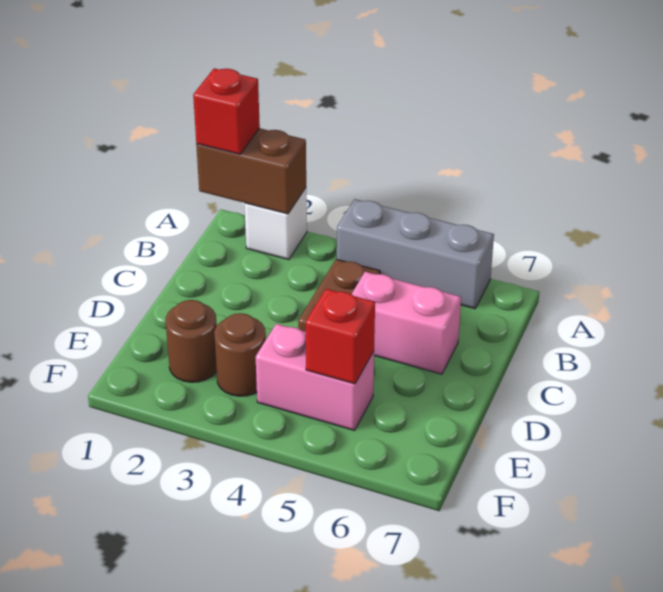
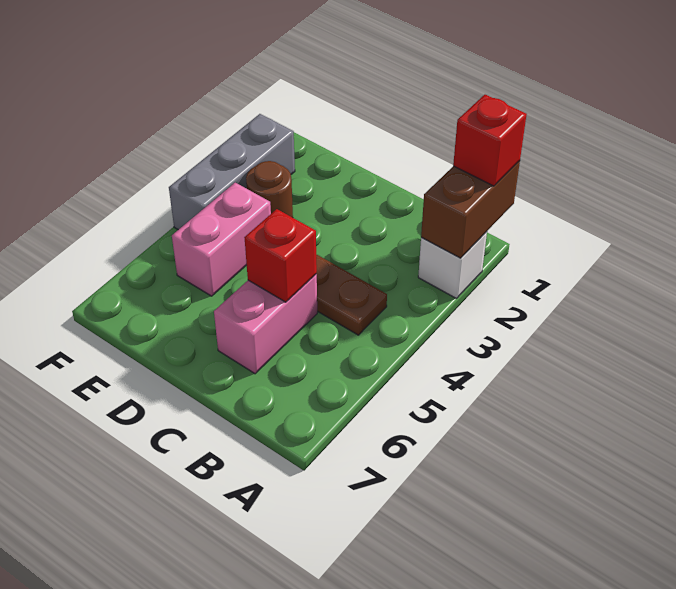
grey 1x3 brick [337,199,494,309] -> grey 1x3 brick moved to [169,114,295,230]
brown 1x1 round brick [166,300,217,382] -> none
red 1x1 brick [306,289,375,384] -> red 1x1 brick moved to [244,209,317,302]

